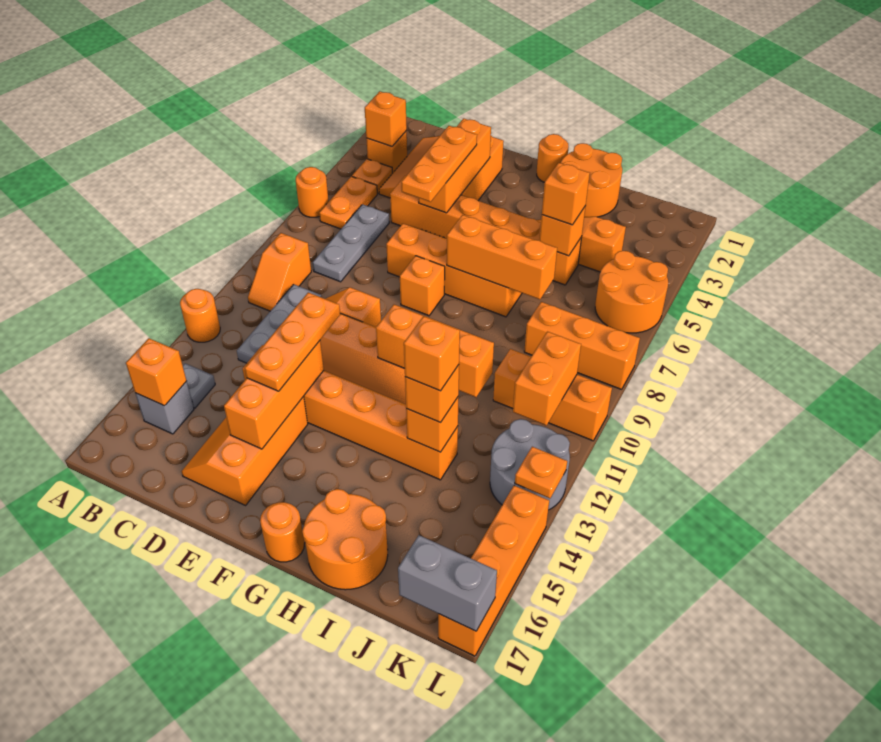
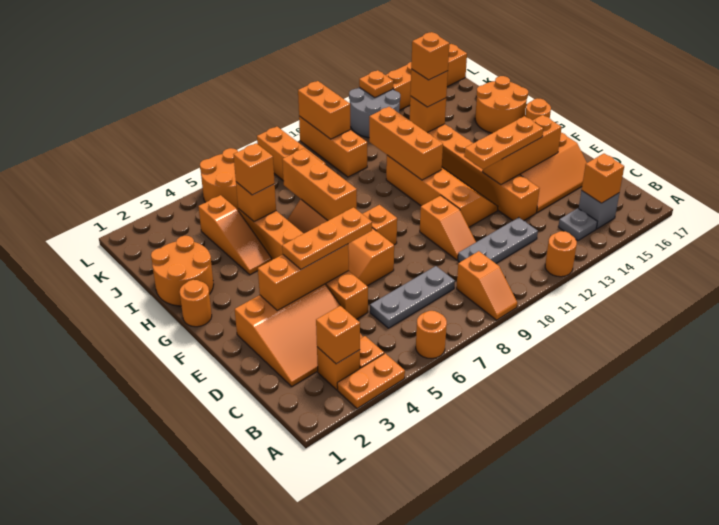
orange 1x2 plate [319,176,377,229] -> orange 1x2 plate moved to [337,353,405,409]
orange 1x2 slope [248,233,311,311] -> orange 1x2 slope turned to [456,251,517,320]
orange 1x2 brick [513,331,581,426] -> orange 1x2 brick turned to [298,81,350,139]
grey 1x2 brick [398,535,497,631] -> none

